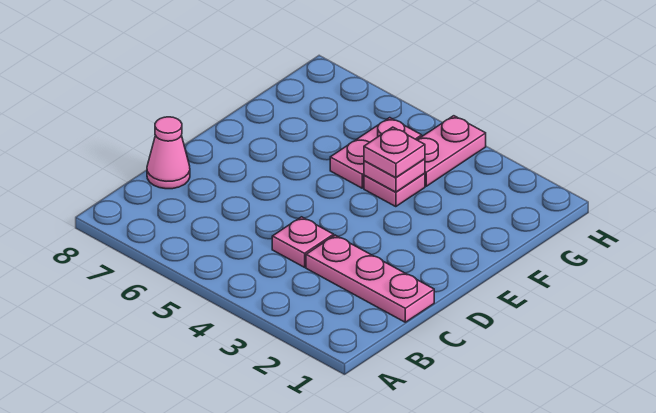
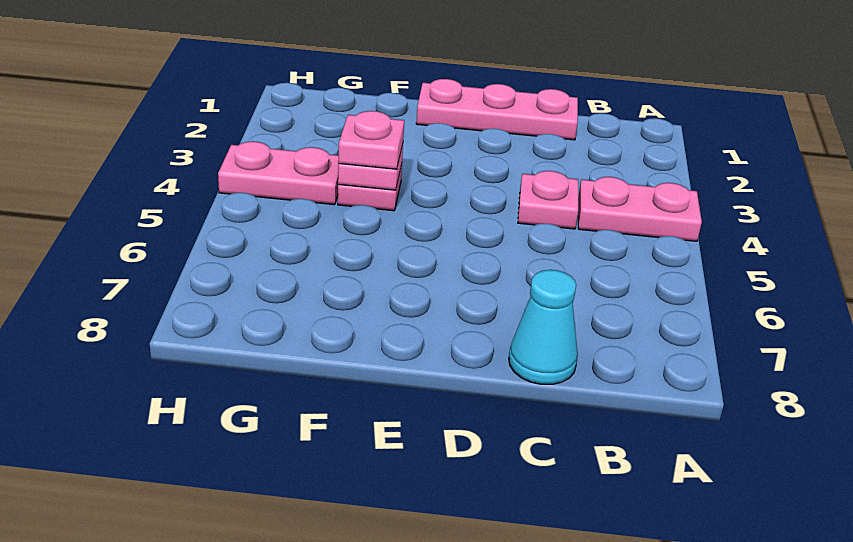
pink 1x3 plate [306,235,434,322] -> pink 1x3 plate turned to [416,79,578,140]
pink 1x1 cone [147,117,190,189] -> cyan 1x1 cone [509,270,578,384]
pink 1x2 plate [330,118,422,188] -> pink 1x2 plate moved to [578,177,702,241]

